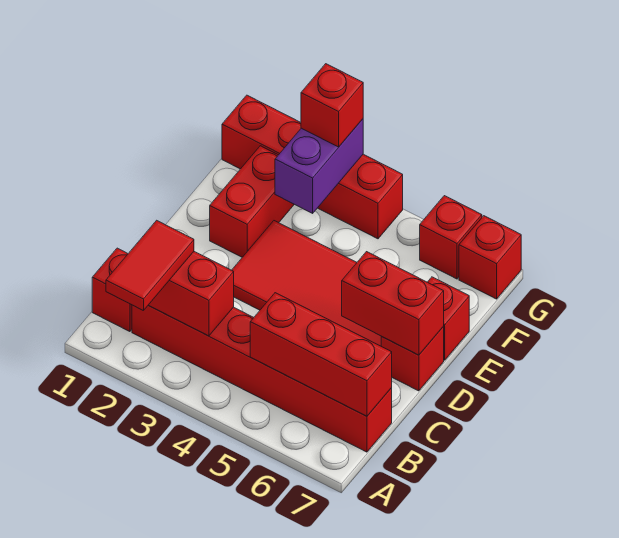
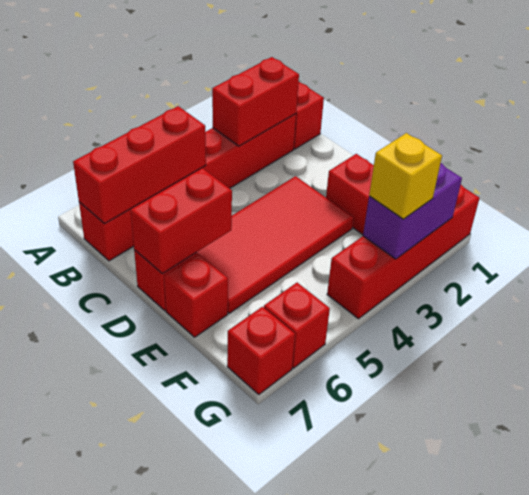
red 1x2 tile [106,220,194,311] -> none
purple 1x2 brick [275,119,363,213] -> purple 1x2 brick turned to [363,163,462,259]
red 1x1 brick [301,64,363,147] -> yellow 1x1 brick [369,133,442,219]

